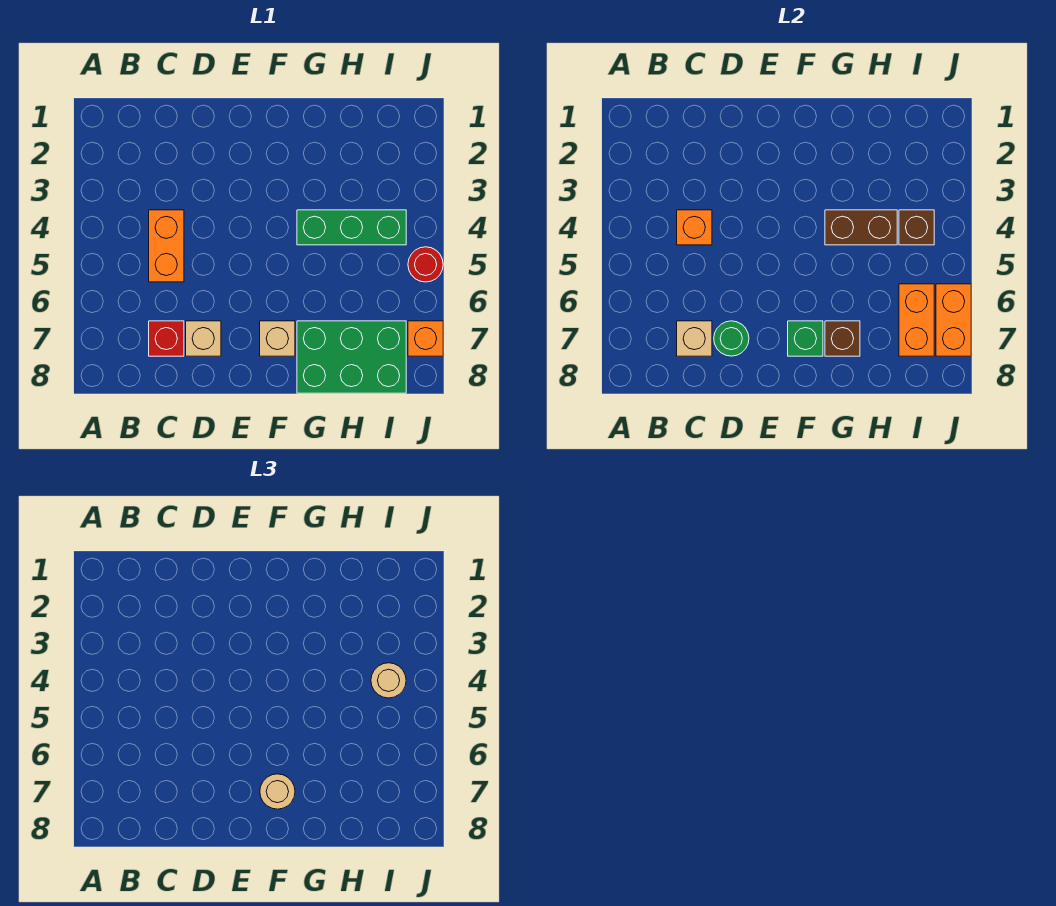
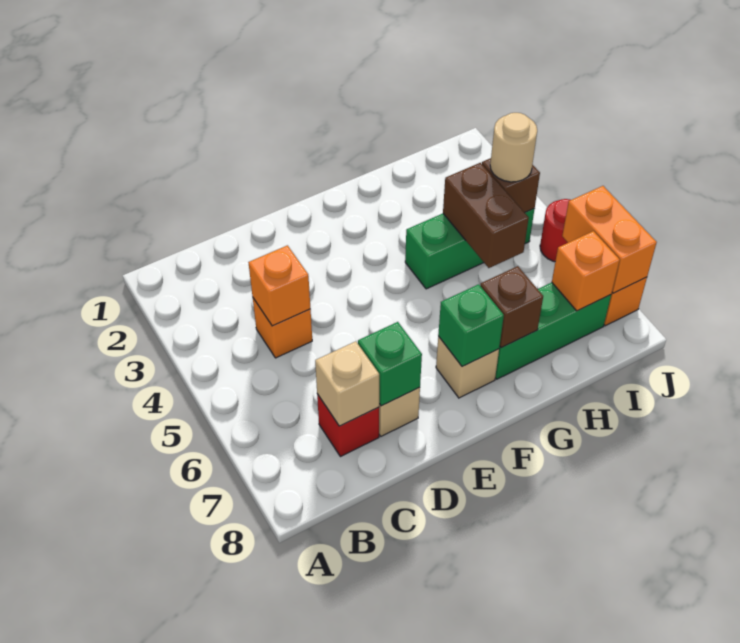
orange 1x2 brick [149,210,184,282] -> orange 1x1 brick [253,298,312,358]
green 1x1 round brick [714,321,749,356] -> green 1x1 brick [358,322,422,406]
tan 1x1 round brick [260,774,295,809] -> none
brown 1x2 brick [825,210,897,245] -> brown 1x2 brick turned to [443,163,529,268]
green 2x3 brick [297,321,406,393] -> green 1x3 brick [495,283,611,379]
orange 1x2 brick [899,284,934,356] -> orange 1x1 brick [552,231,620,311]

